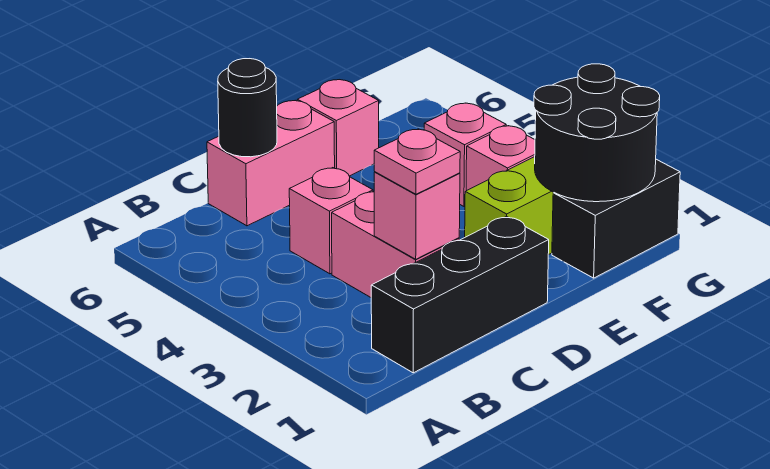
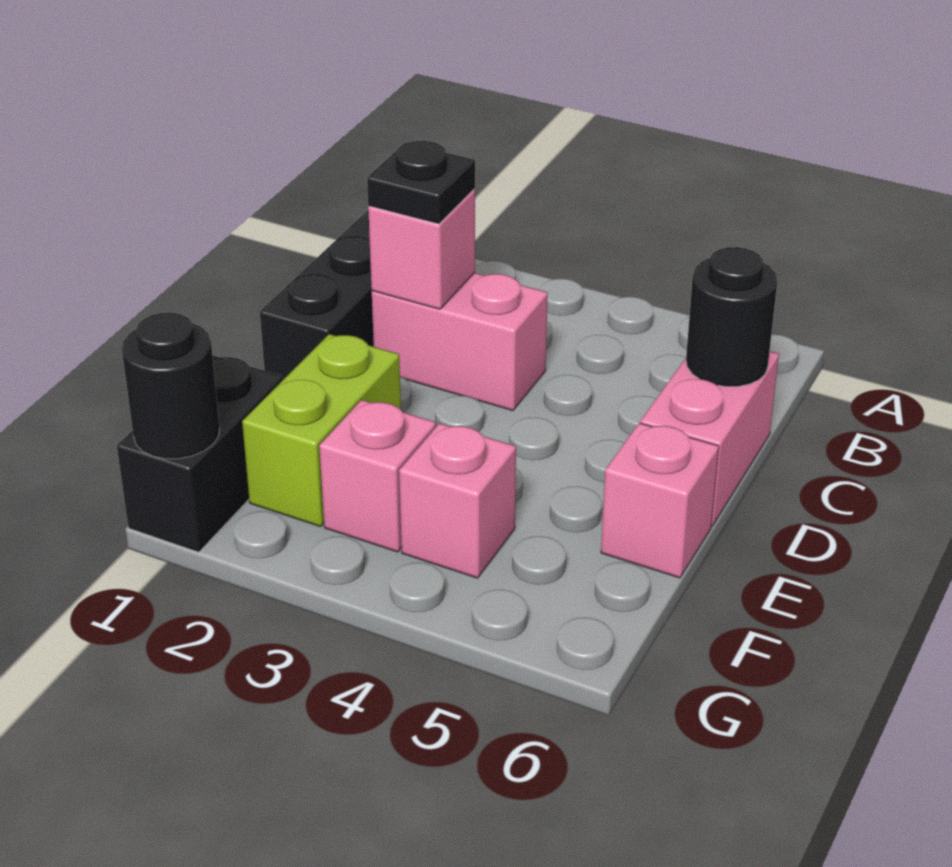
pink 1x1 plate [374,129,460,194] -> black 1x1 plate [367,141,475,224]
pink 1x1 brick [289,168,373,274] -> none
black 2x2 round brick [534,64,660,202] -> black 1x1 round brick [122,313,220,459]

